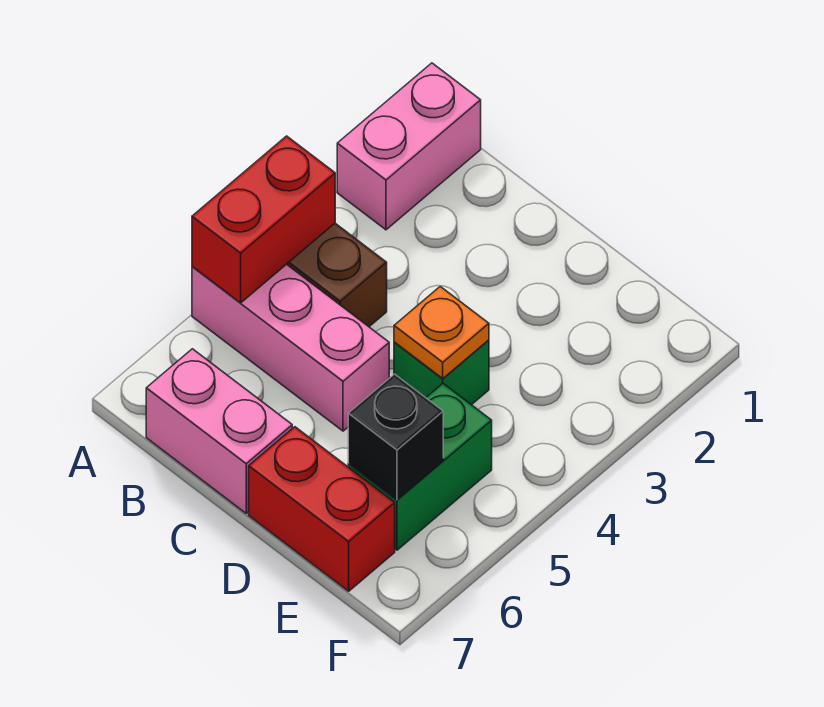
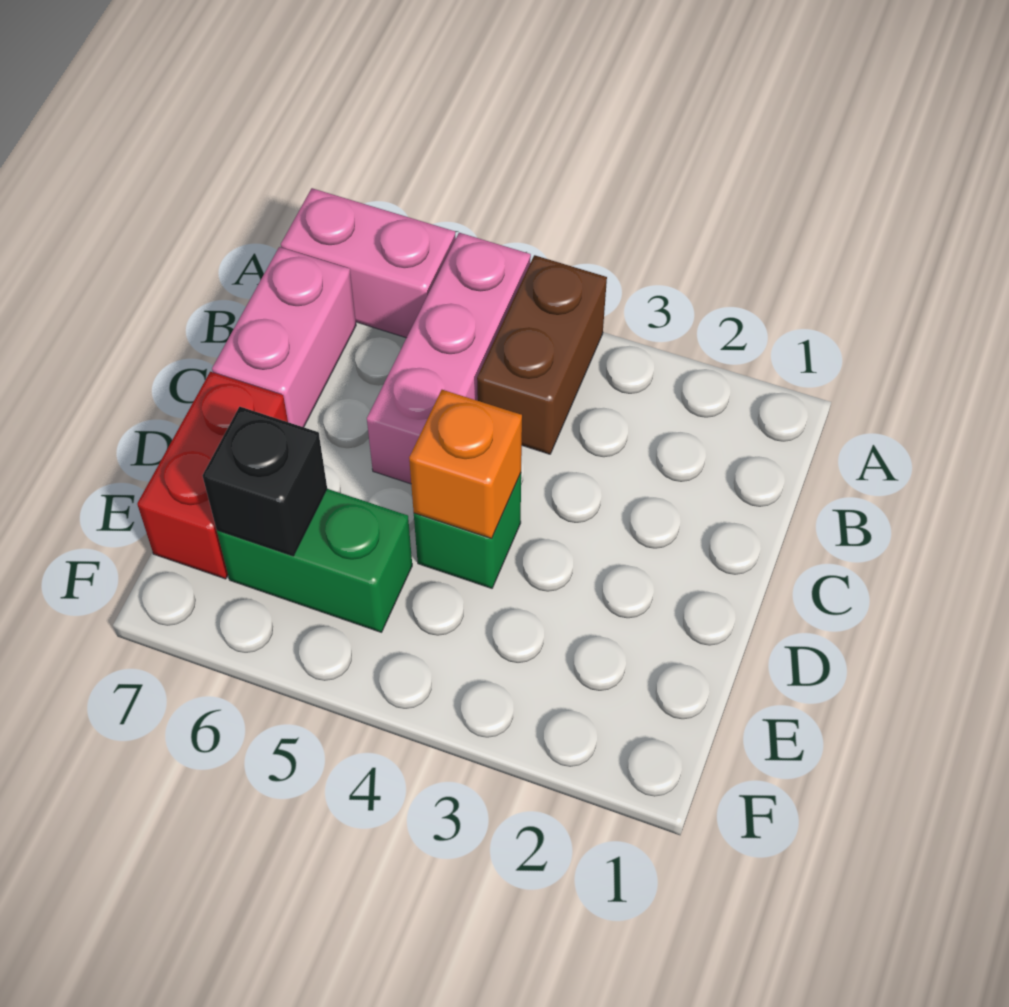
pink 1x2 brick [337,63,481,230] -> pink 1x2 brick moved to [281,188,456,338]
red 1x2 brick [192,136,335,303] -> none
orange 1x1 plate [394,287,489,379] -> orange 1x1 brick [409,390,522,538]

